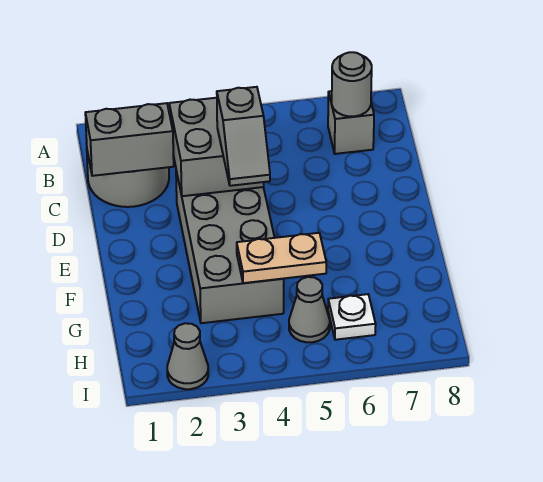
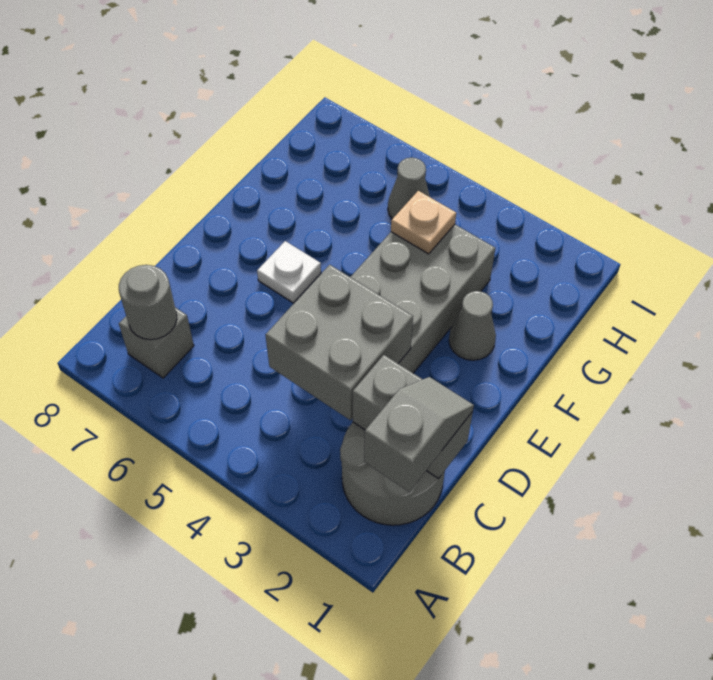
grey 1x2 slope [217,87,270,186] -> grey 1x2 slope moved to [364,377,474,492]
tan 1x2 plate [237,233,326,283] -> tan 1x1 plate [391,191,456,254]
white 1x1 plate [328,294,376,340] -> white 1x1 plate moved to [257,241,321,303]
grey 1x1 cone [167,323,208,389] -> grey 1x1 cone moved to [449,291,496,360]

